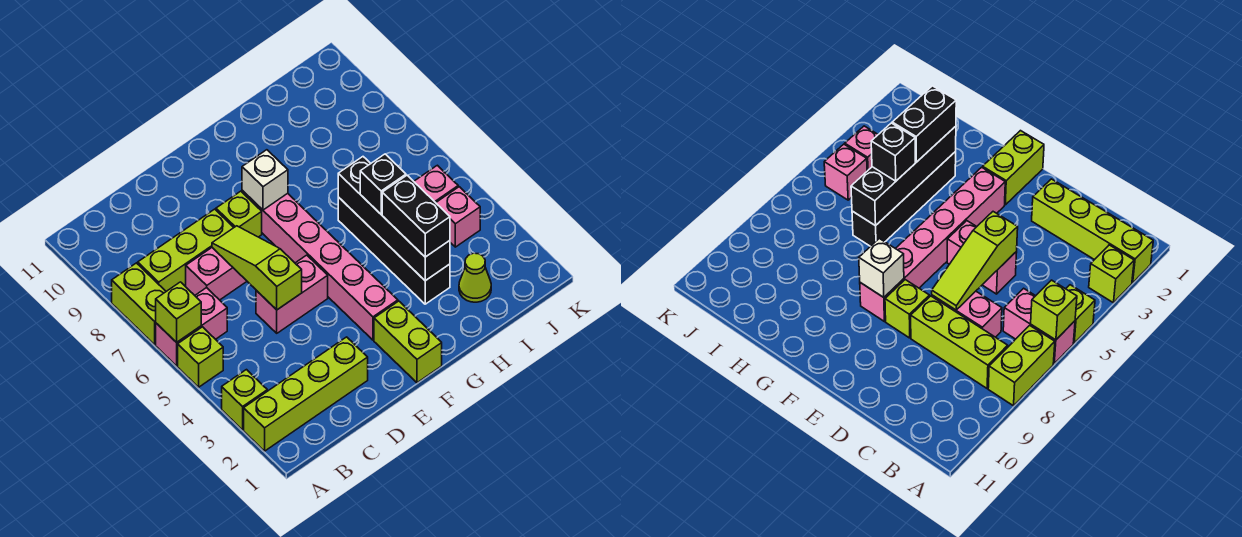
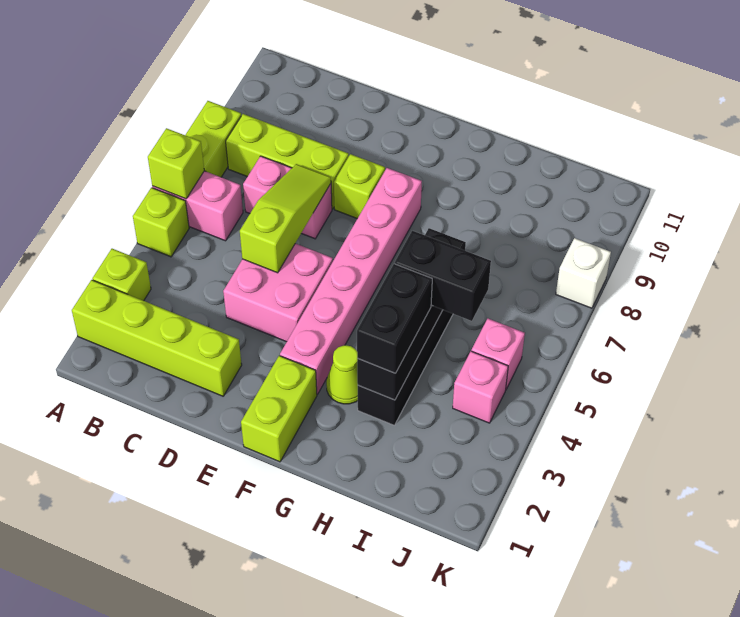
pink 1x2 brick [256,255,328,333] -> pink 2x2 brick [223,243,333,342]
white 1x1 brick [242,150,288,210] -> white 1x1 brick moved to [556,238,611,308]
black 1x1 brick [360,154,406,214] -> black 1x2 brick [395,231,491,321]
lime 1x1 cone [459,253,491,302] -> lime 1x1 cone moved to [326,345,358,404]

